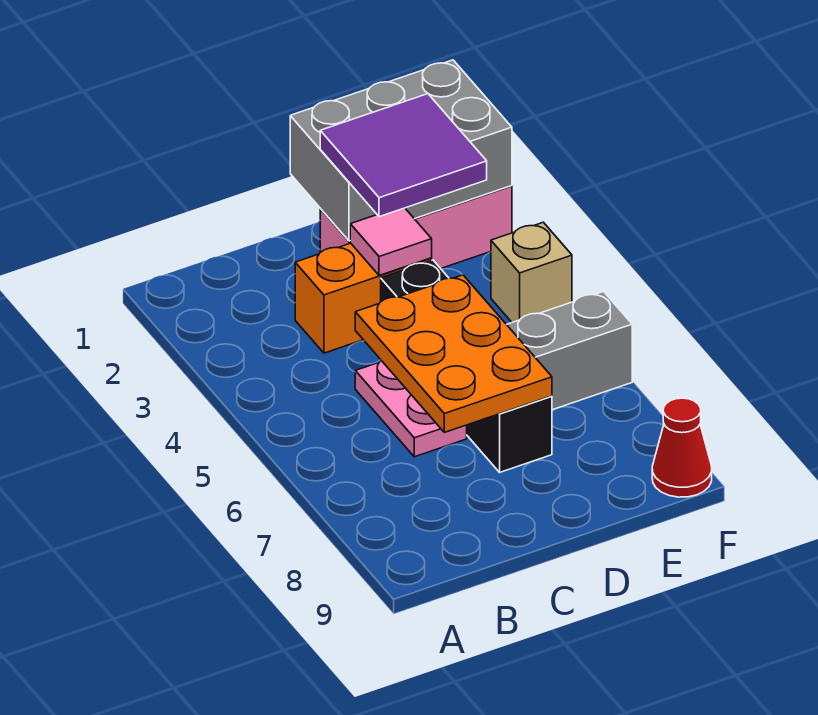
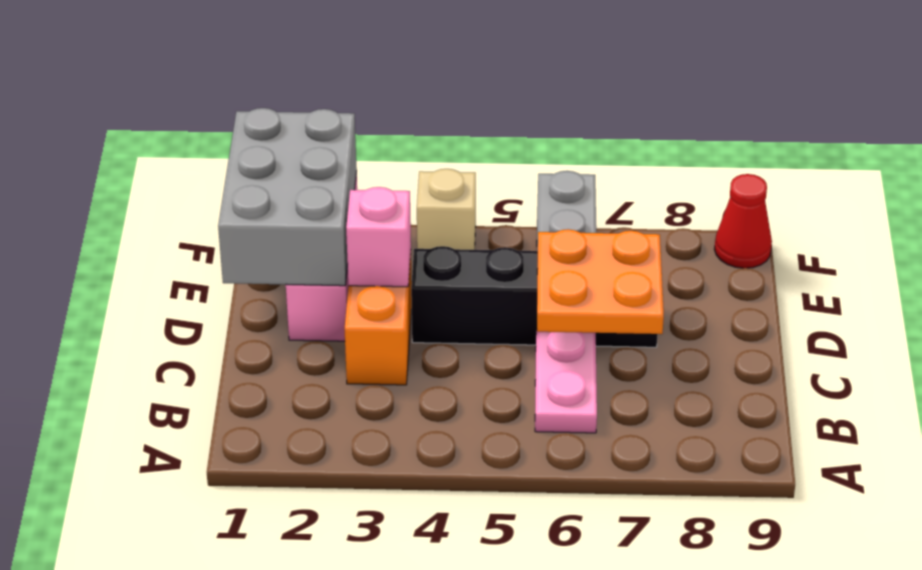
pink 1x2 plate [355,361,467,457] -> pink 1x2 plate turned to [535,330,597,433]
orange 2x3 plate [355,275,552,432] -> orange 2x2 plate [537,229,664,334]
purple 2x2 tile [320,94,487,217] -> none
pink 1x1 tile [350,208,432,276] -> pink 1x1 brick [346,187,411,287]

